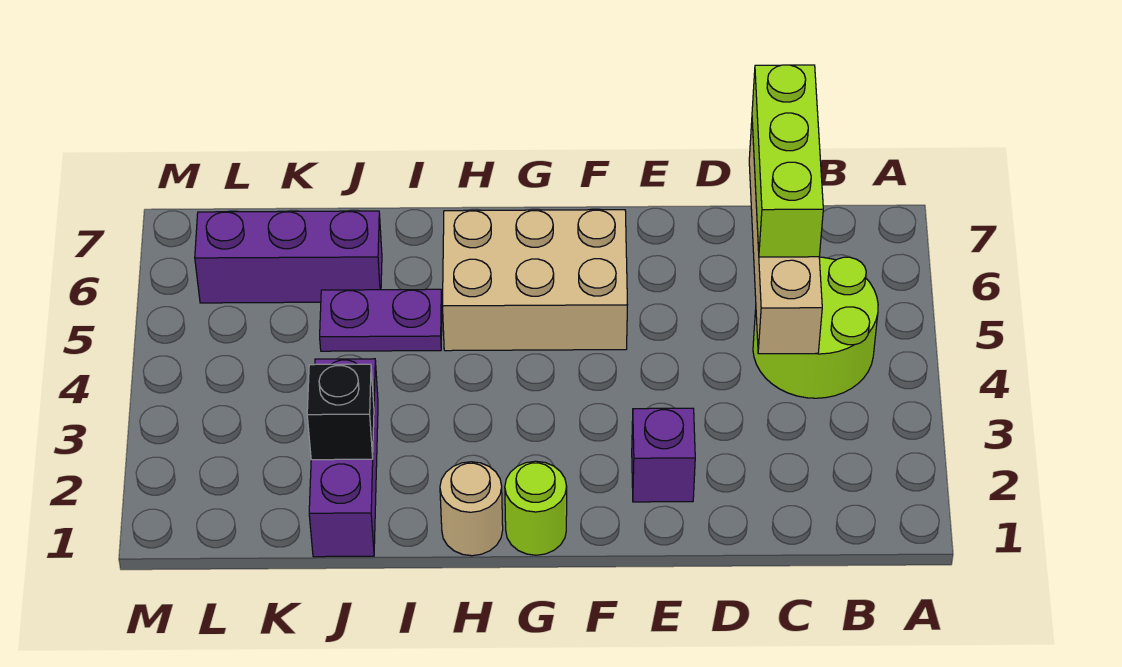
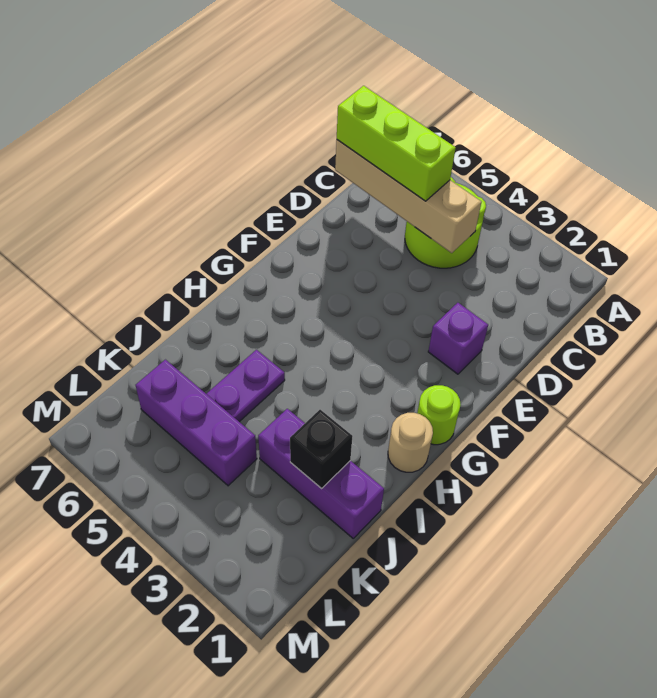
tan 2x3 brick [443,210,627,351] -> none
purple 1x3 brick [195,211,382,303] -> purple 1x3 brick turned to [136,360,257,486]

